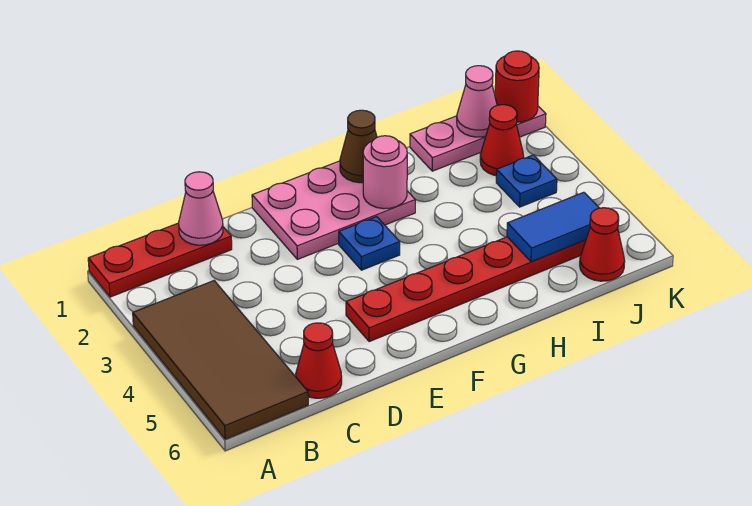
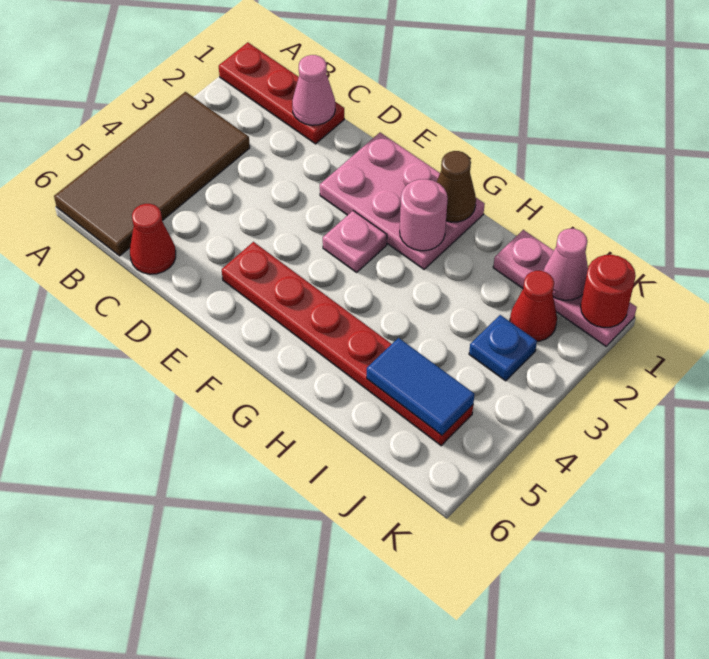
blue 1x1 plate [339,217,400,270] -> pink 1x1 plate [323,211,387,272]
red 1x1 cone [580,208,625,281] -> none

